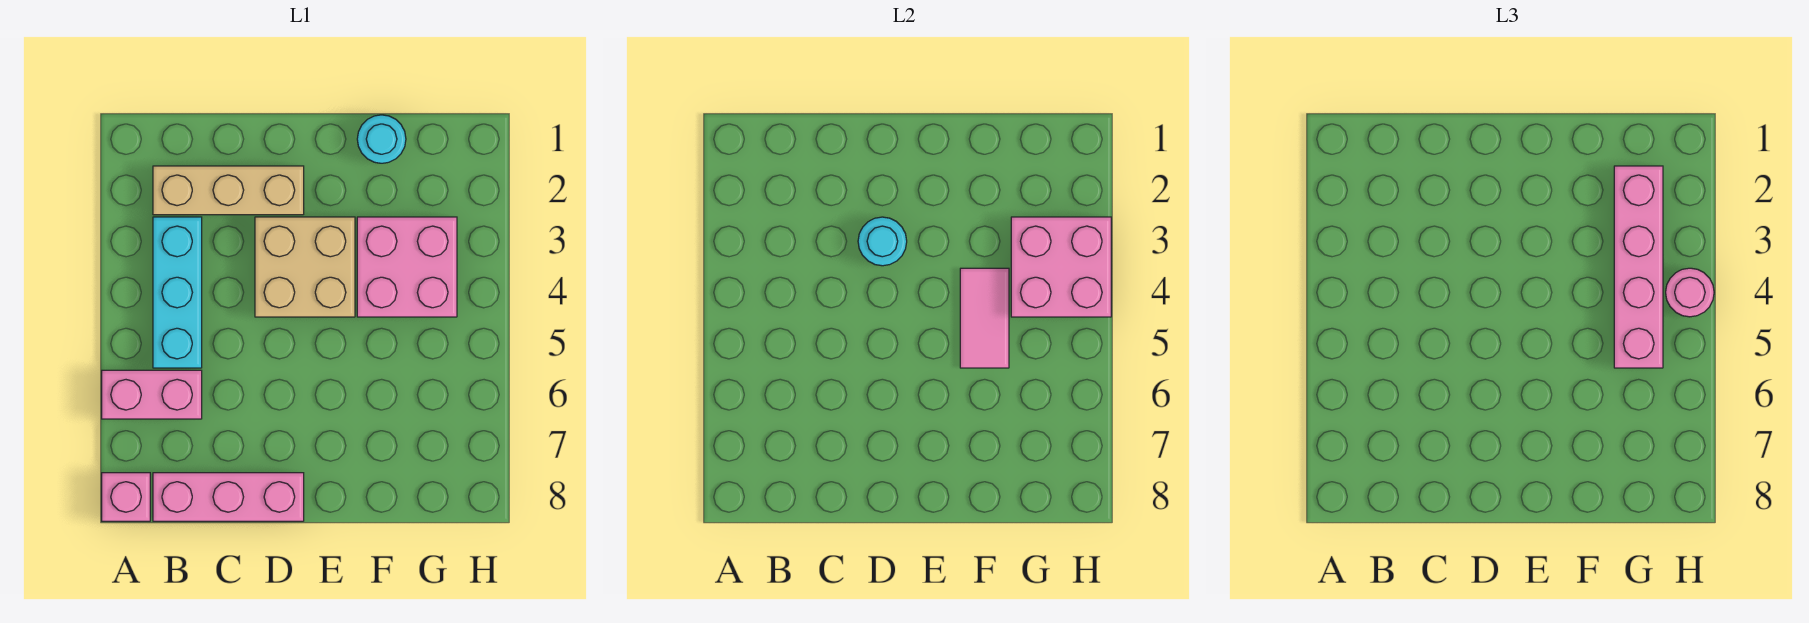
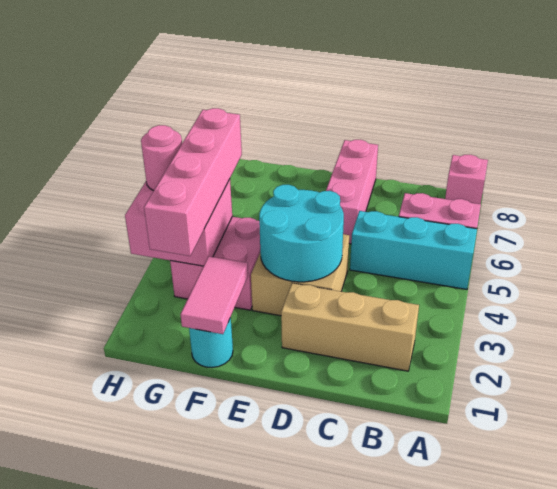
cyan 1x3 brick [153,217,202,368] -> cyan 1x3 brick turned to [350,211,477,289]
pink 1x3 brick [153,473,304,521] -> pink 1x3 brick turned to [326,140,378,244]
cyan 1x1 round brick [858,217,907,266] -> cyan 2x2 round brick [259,185,344,282]
pink 1x2 tile [960,268,1009,368] -> pink 1x2 tile moved to [180,256,248,334]

